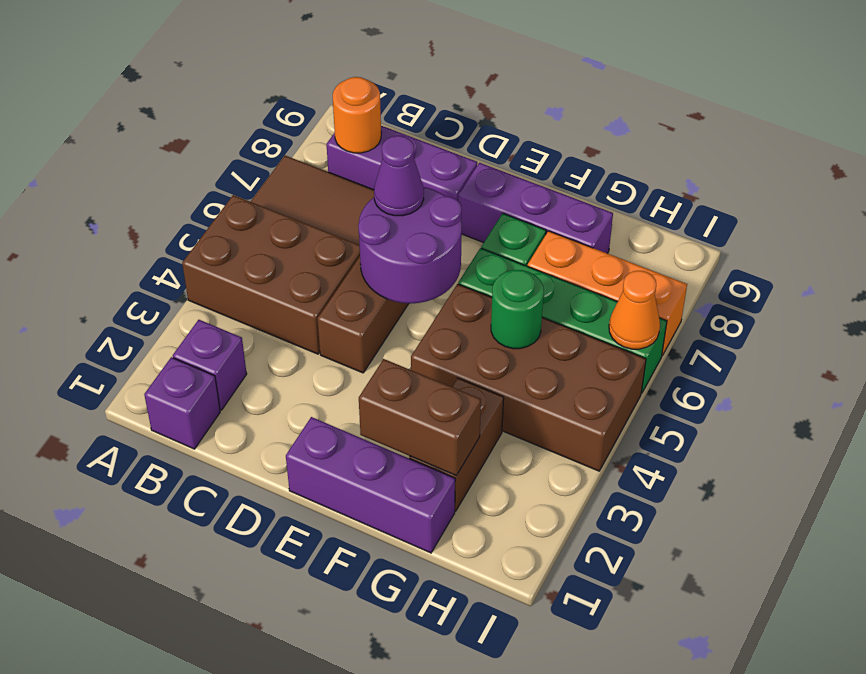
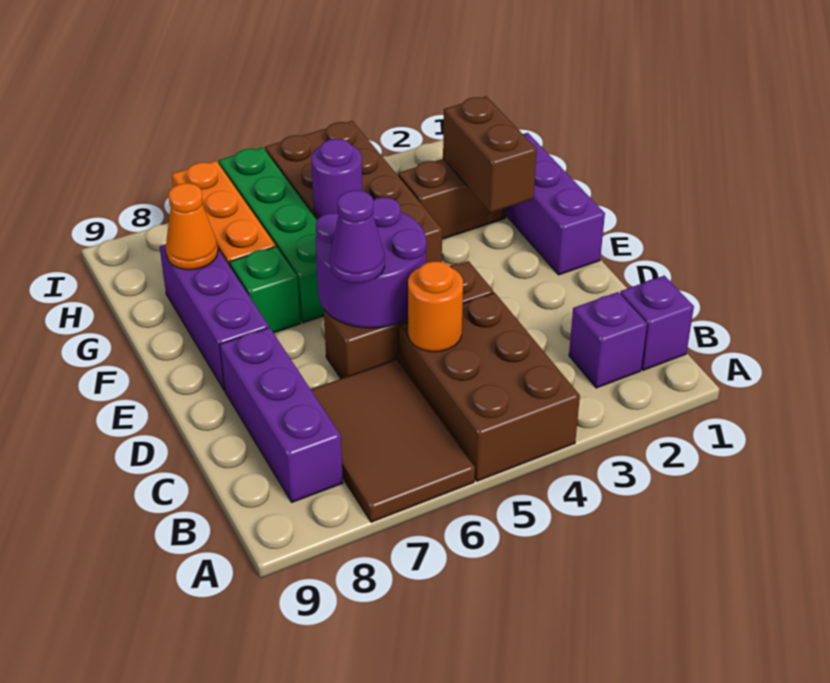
orange 1x1 round brick [333,77,381,153] -> orange 1x1 round brick moved to [408,262,463,352]
green 1x1 round brick [491,270,544,349] -> purple 1x1 round brick [311,139,363,218]
orange 1x1 cone [609,271,660,349] -> orange 1x1 cone moved to [166,183,218,270]

